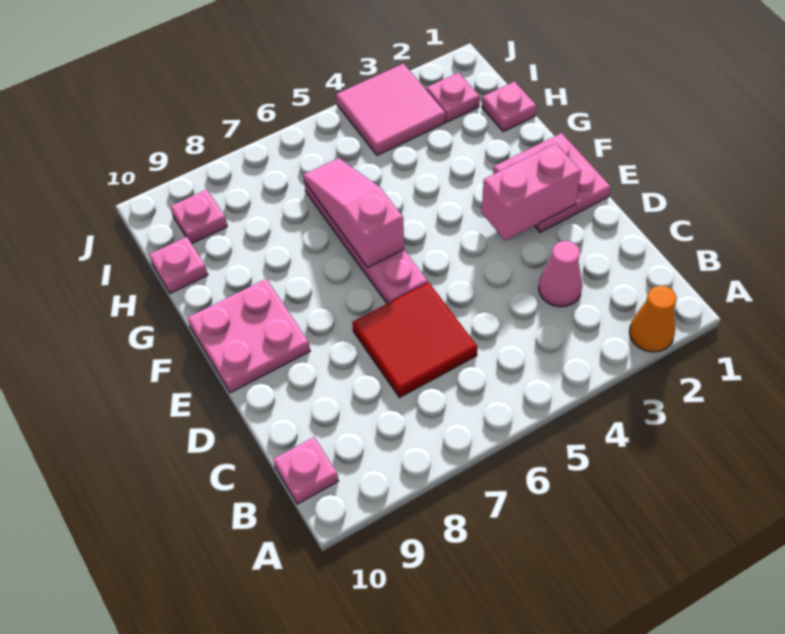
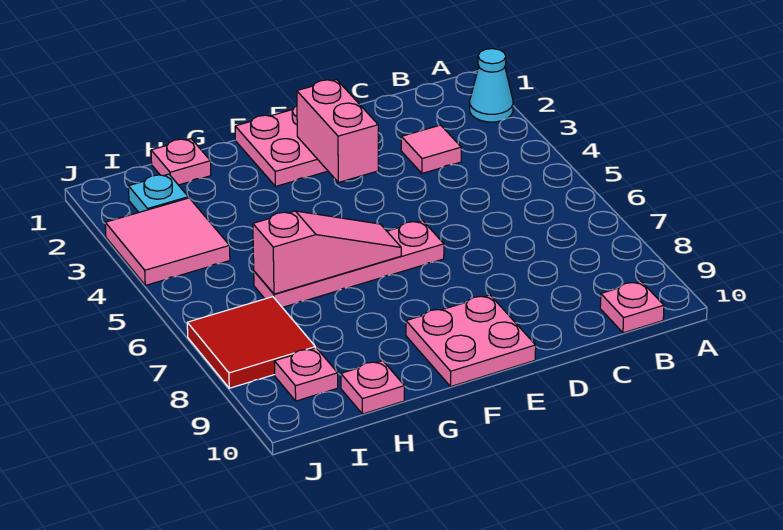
orange 1x1 cone [629,286,677,352] -> cyan 1x1 cone [470,49,513,122]
pink 1x1 cone [539,241,582,307] -> pink 1x1 tile [401,125,461,173]
red 2x2 tile [352,283,477,398] -> red 2x2 tile moved to [187,297,315,388]
pink 1x3 slope [303,158,404,268] -> pink 1x3 slope turned to [253,211,401,294]
pink 1x1 plate [426,72,480,122] -> cyan 1x1 plate [128,174,188,212]

